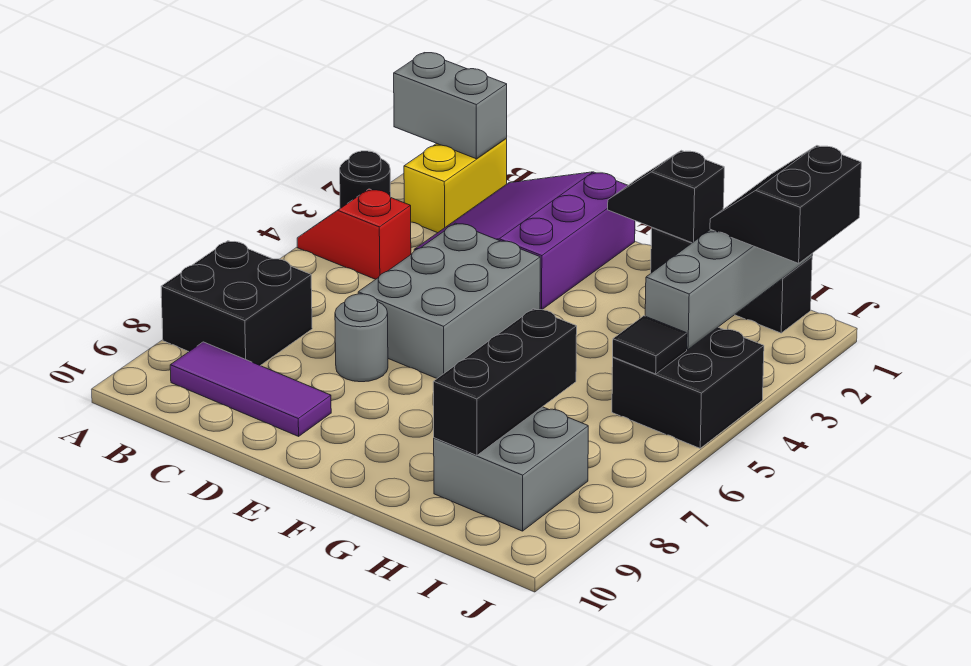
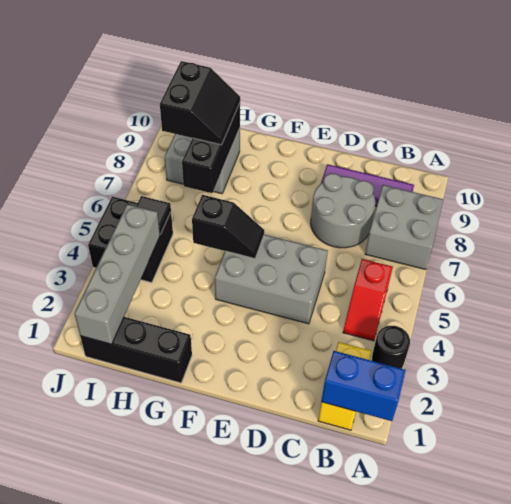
grey 1x2 brick [394,53,507,159] -> blue 1x2 brick [321,351,406,421]
red 1x2 slope [297,189,411,279] -> red 1x2 slope turned to [343,259,393,341]
black 2x2 brick [161,241,312,366] -> grey 2x2 brick [365,185,443,269]
purple 3x3 slope [414,172,635,310] -> none
grey 2x3 brick [358,223,540,378] -> grey 2x3 brick turned to [215,235,328,324]
grey 1x1 round brick [335,294,388,382] -> grey 2x2 round brick [311,173,375,248]
black 1x2 slope [608,150,724,243] -> black 1x2 slope moved to [192,195,264,258]
black 2x2 slope [710,146,861,263] -> black 2x2 slope moved to [160,61,240,145]

